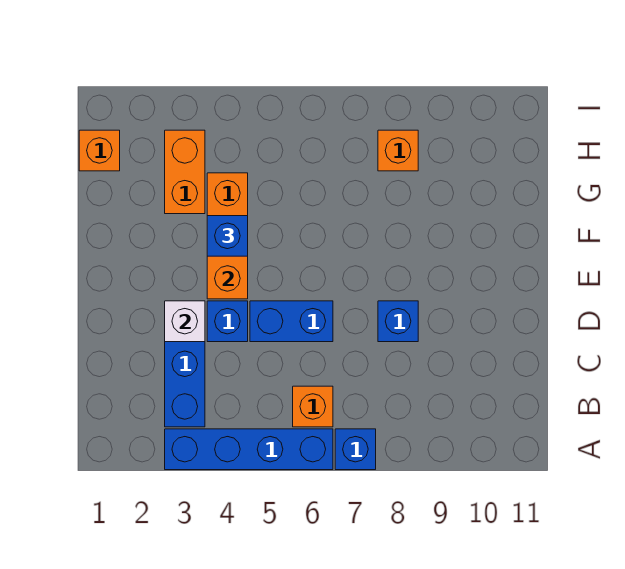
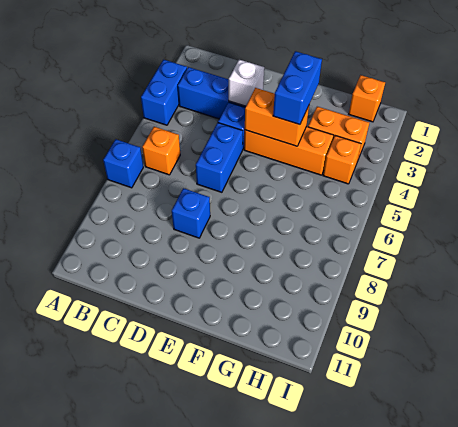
blue 1x4 brick [165,429,333,470] -> blue 1x2 brick [141,60,187,125]
blue 1x1 brick [207,216,248,256] -> blue 1x2 brick [273,51,322,125]
orange 1x1 brick [378,130,418,171] -> orange 1x1 brick moved to [323,136,361,184]

